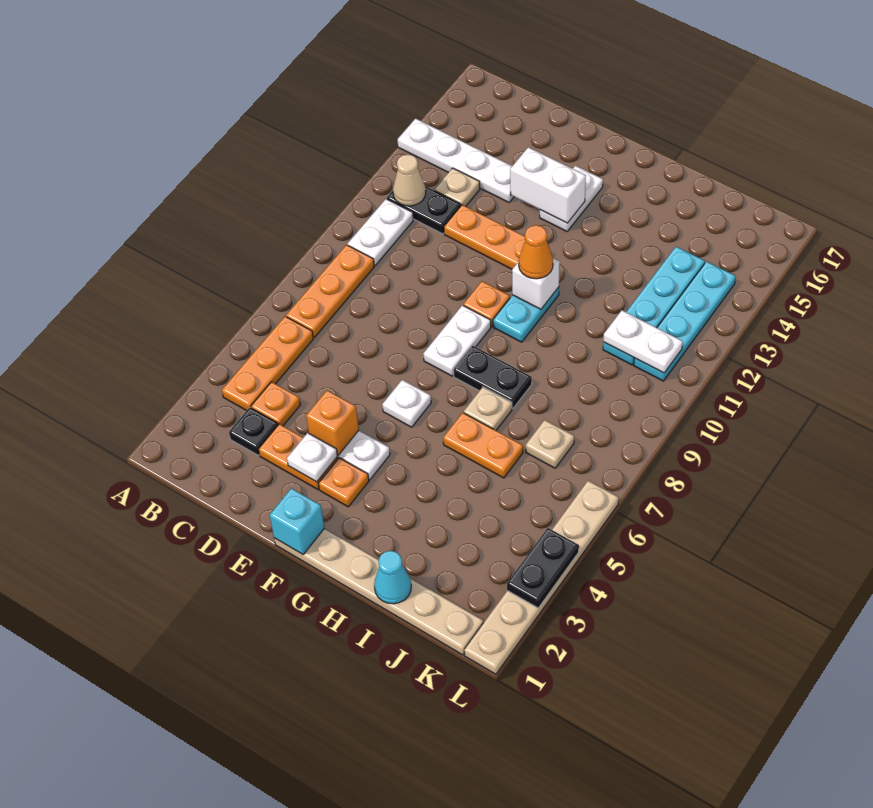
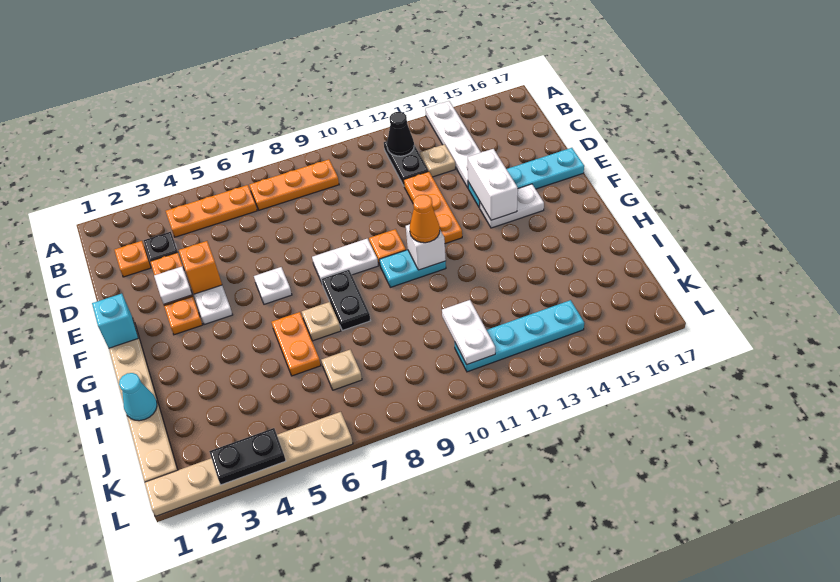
white 1x2 plate [347,199,413,265] -> none
tan 1x1 cone [393,154,426,206] -> black 1x1 cone [387,112,414,156]
orange 1x1 plate [251,382,300,426] -> orange 1x1 plate moved to [115,241,151,277]
cyan 1x4 plate [603,247,705,365] -> cyan 1x4 plate moved to [468,148,584,208]

